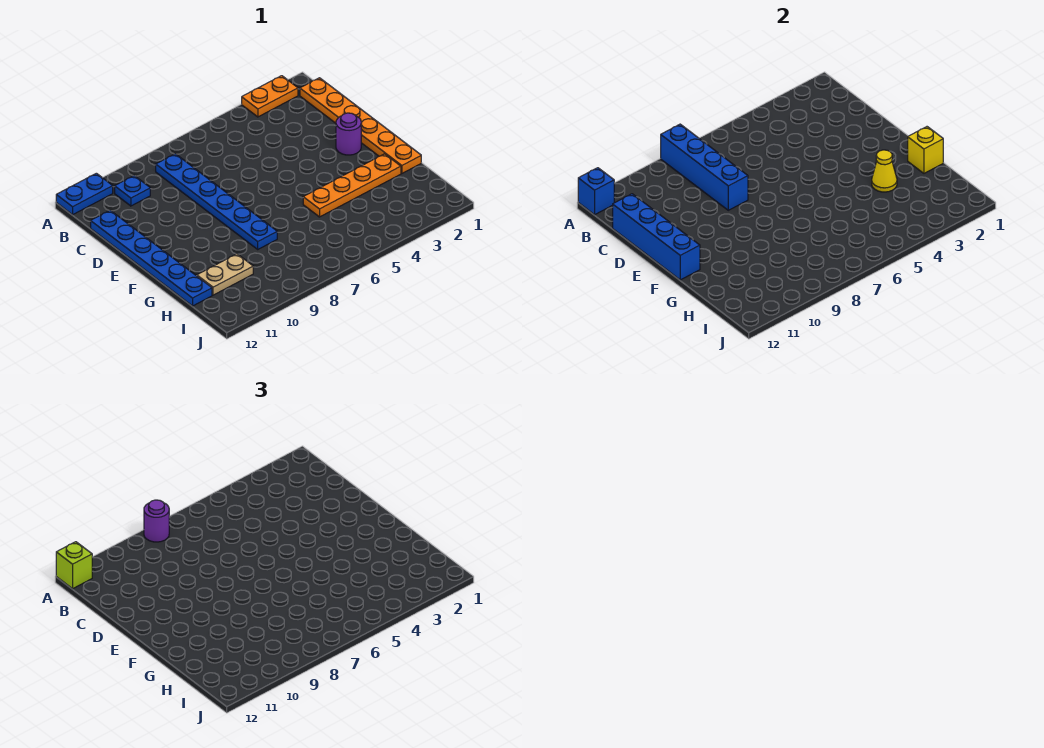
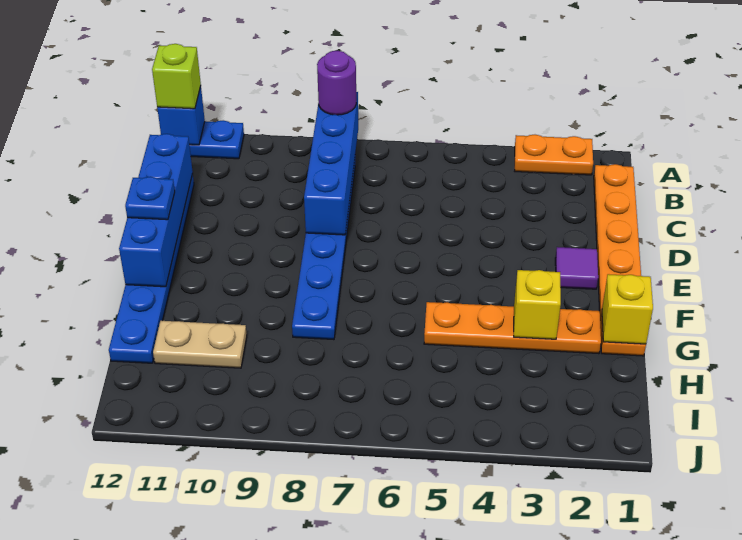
blue 1x1 plate [115,176,150,206] -> blue 1x1 plate moved to [125,177,175,220]
purple 1x1 round brick [336,113,361,155] -> purple 1x1 tile [555,247,598,289]
yellow 1x1 cone [872,150,897,192] -> yellow 1x1 brick [514,270,561,339]

